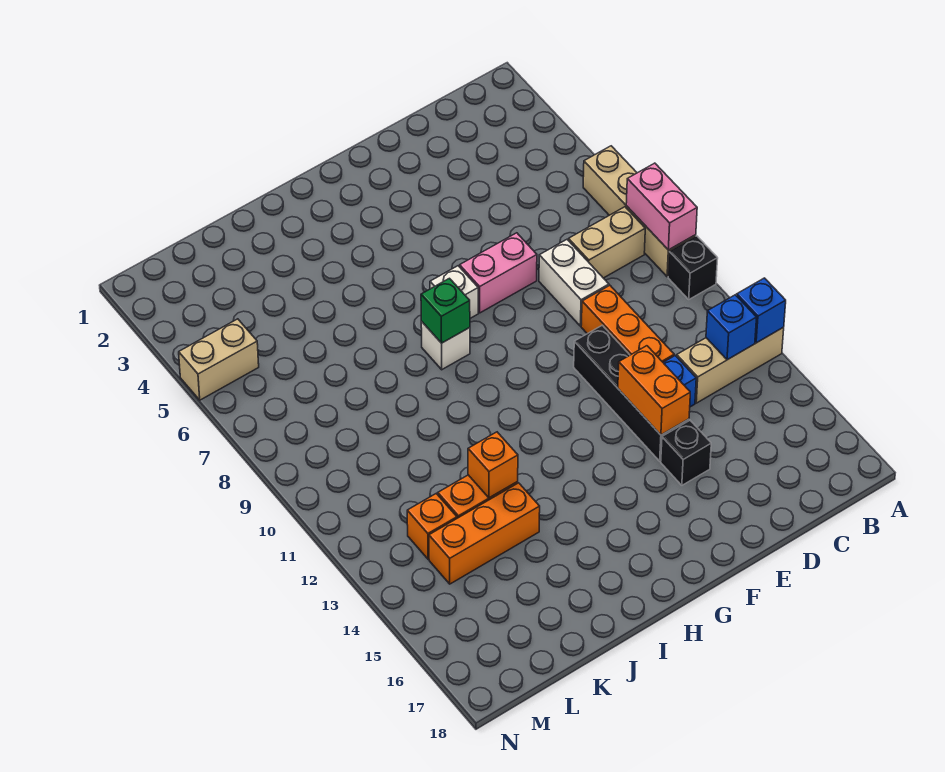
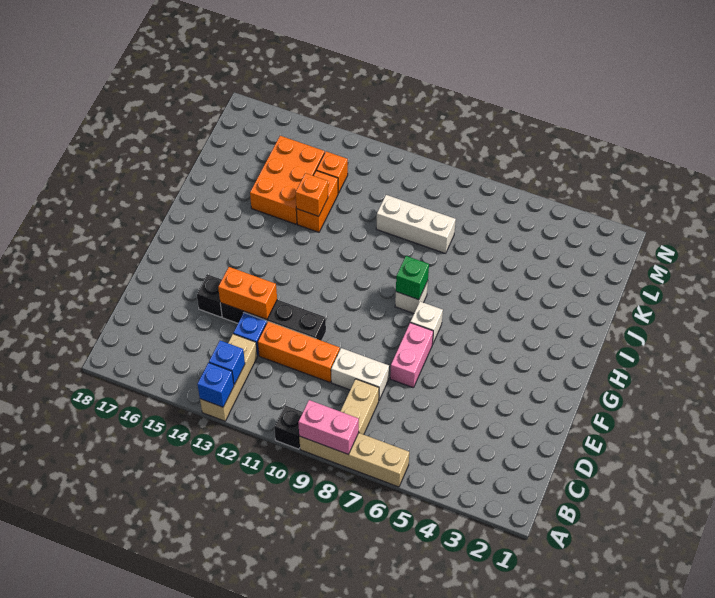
orange 1x3 brick [429,483,540,584] -> orange 2x3 brick [250,136,325,224]
none -> white 1x3 brick [376,195,456,254]
tan 1x2 brick [179,319,259,400] -> none

